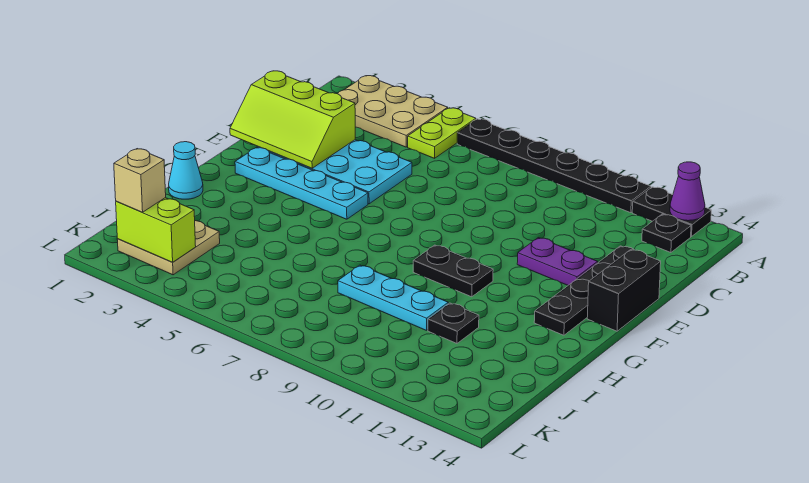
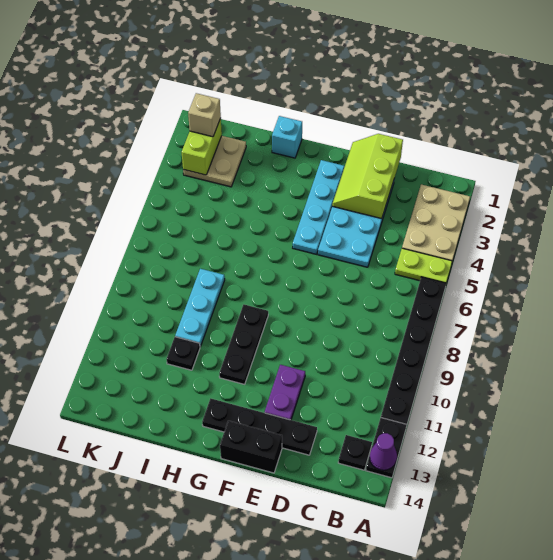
black 1x2 plate [413,245,493,297] -> black 1x3 plate [219,305,268,384]
cyan 1x1 cone [169,142,203,199] -> cyan 1x1 brick [272,116,302,158]

